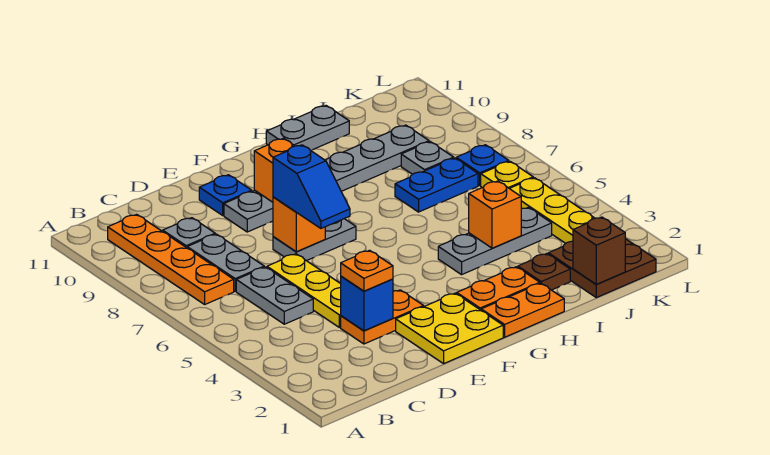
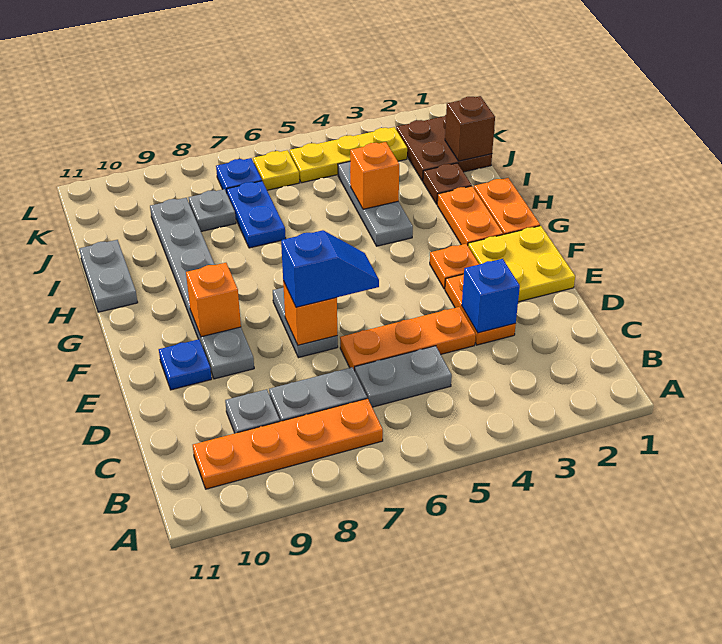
orange 1x1 plate [341,250,393,291] -> orange 1x1 plate moved to [430,244,479,289]
yellow 1x3 plate [267,254,341,327] -> orange 1x3 plate [340,307,476,371]

